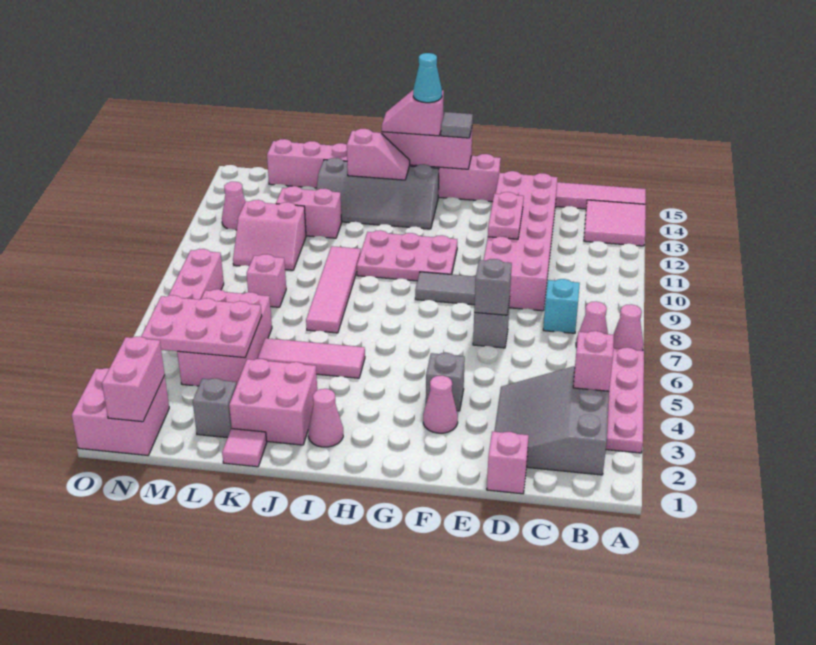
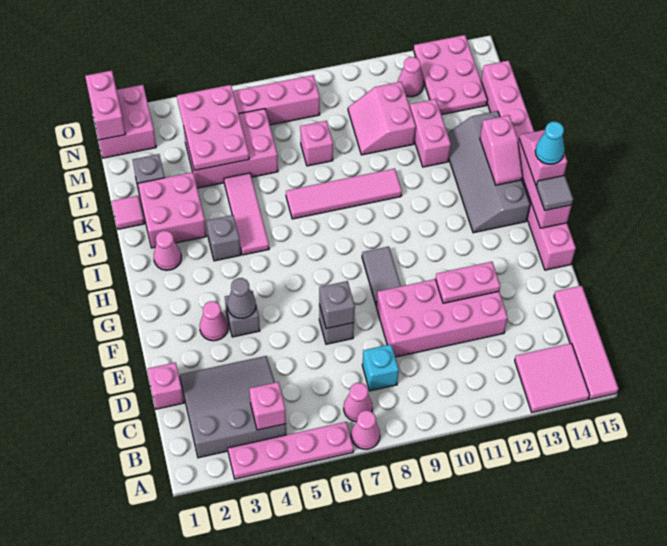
pink 2x6 brick [484,171,558,311] -> pink 2x4 brick [376,279,508,357]
none -> grey 1x1 cone [227,278,256,318]
pink 2x3 plate [357,230,457,281] -> pink 2x3 plate moved to [414,35,487,115]
none -> grey 1x1 brick [207,215,241,261]
pink 1x2 brick [102,337,165,422] -> pink 1x2 brick turned to [85,71,125,140]

